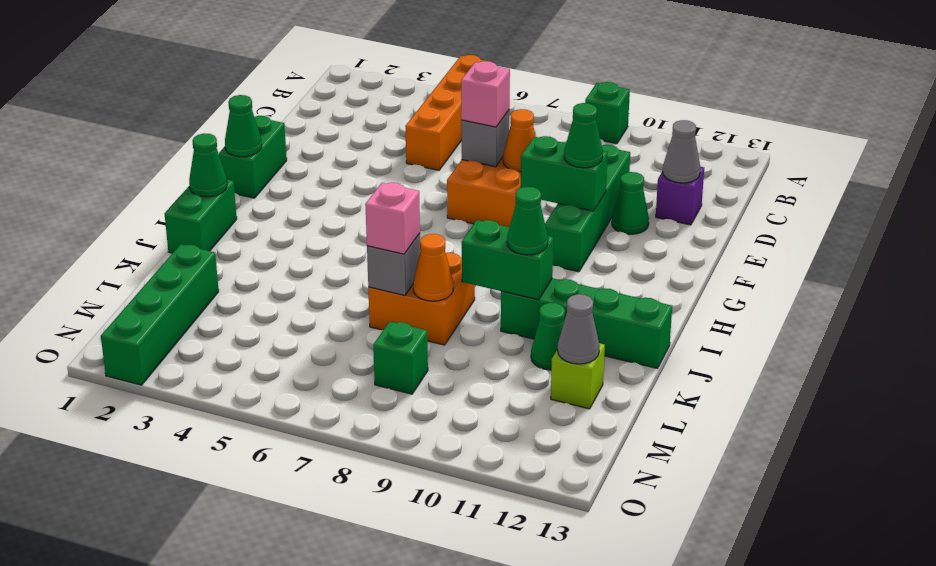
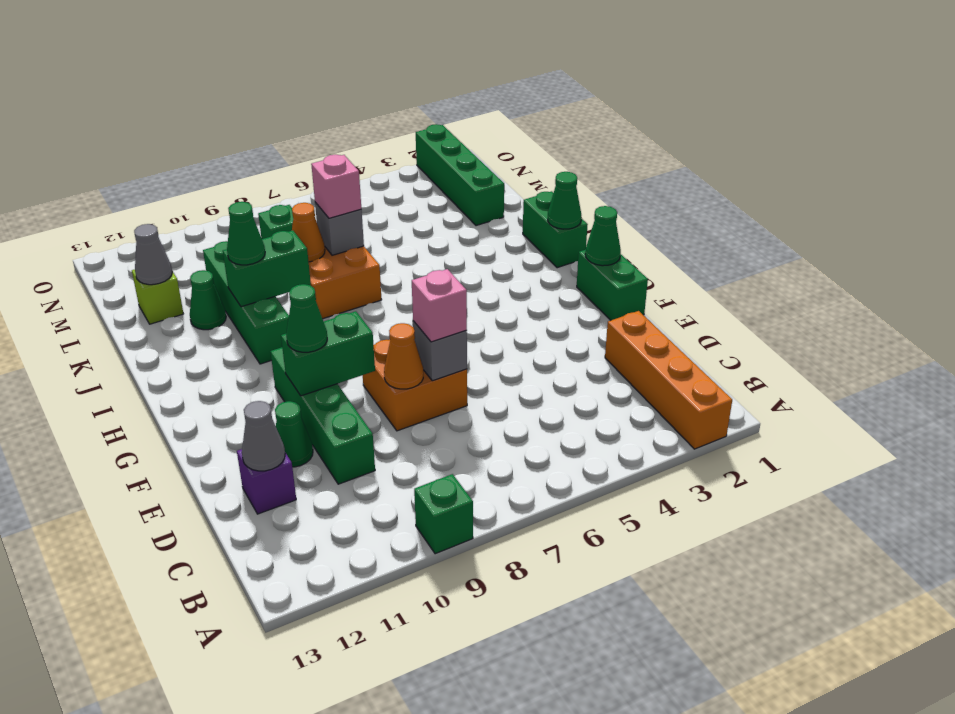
orange 1x4 brick [405,55,490,170] -> orange 1x4 brick moved to [605,311,732,449]
green 1x4 brick [501,278,672,368] -> green 1x4 brick turned to [203,241,289,364]

